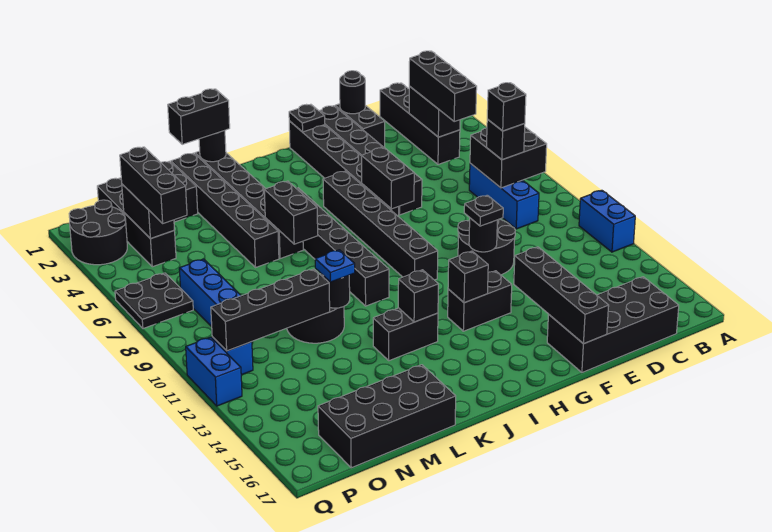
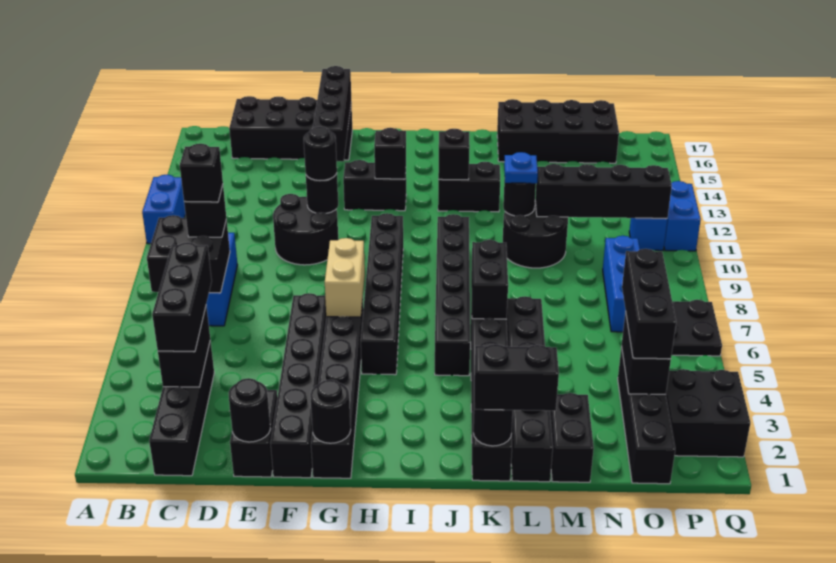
black 1x1 plate [464,195,503,226] -> black 1x1 round brick [304,127,337,181]
black 1x1 plate [289,104,325,132] -> black 1x1 round brick [310,380,351,443]
black 1x2 brick [362,147,414,209] -> tan 1x2 brick [325,238,365,317]
black 2x2 round brick [69,200,127,265] -> black 2x2 brick [666,369,750,457]

